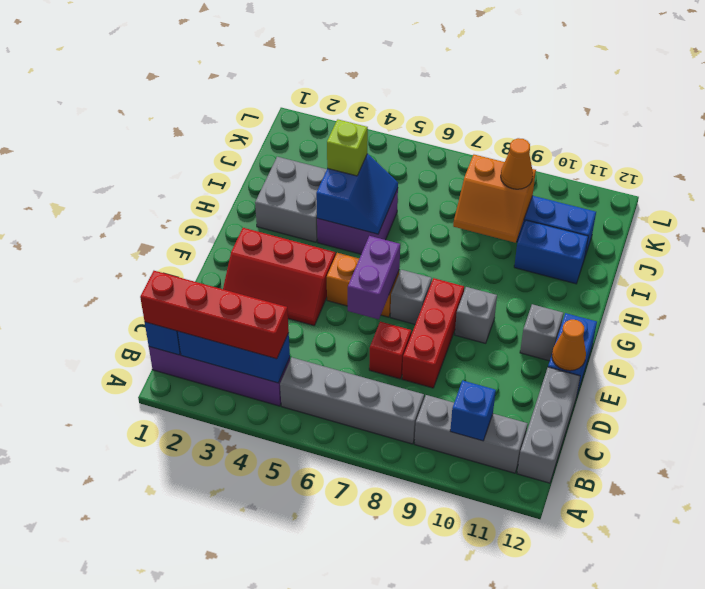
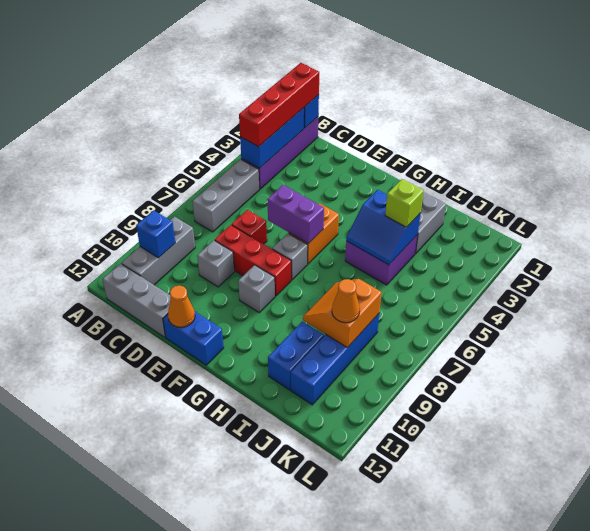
grey 1x4 brick [280,357,424,444] -> grey 1x3 brick [193,159,259,232]
red 2x3 slope [223,228,336,326] -> none
grey 1x1 brick [520,304,563,361] -> grey 1x1 brick moved to [197,240,234,287]

